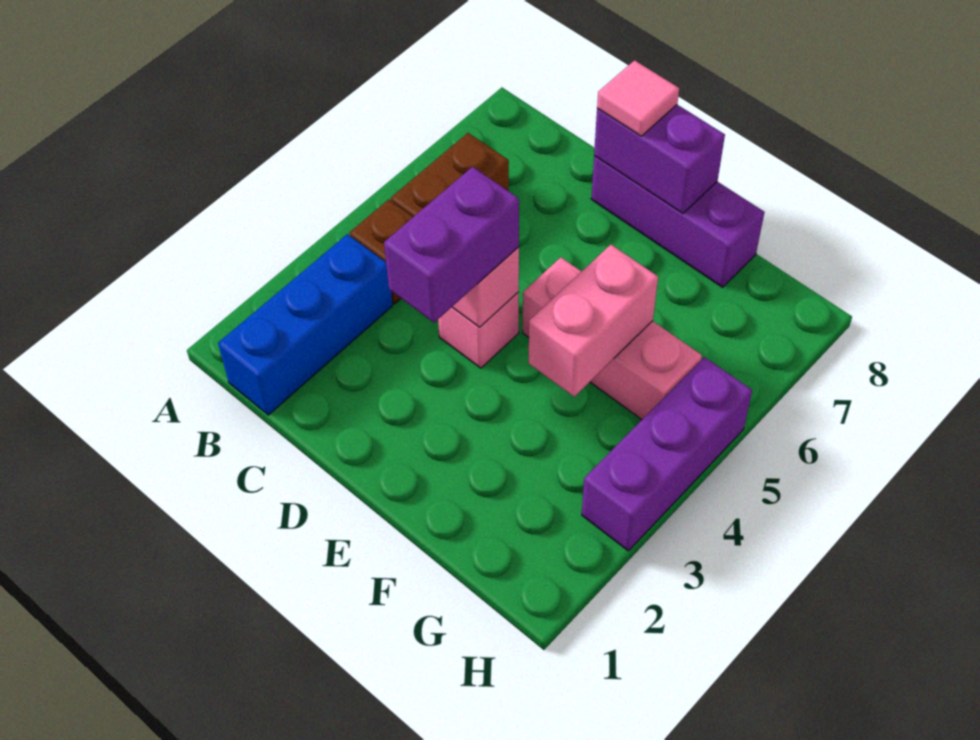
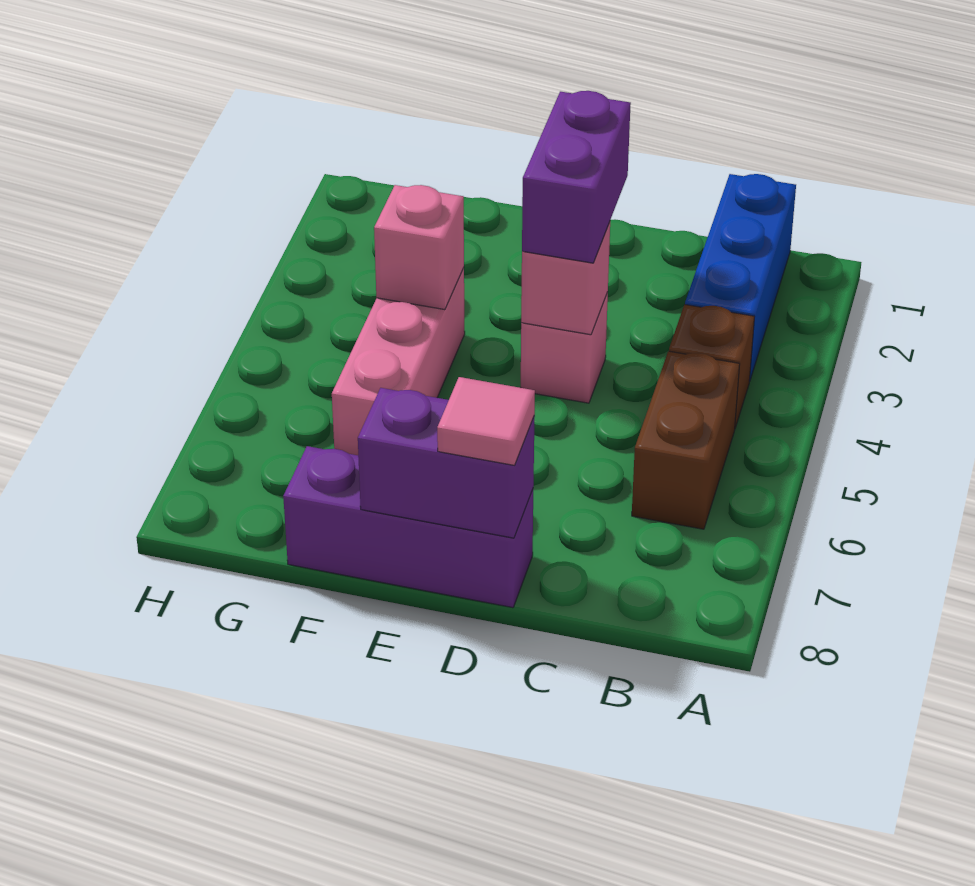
pink 1x3 brick [523,257,702,420] -> pink 1x3 brick turned to [332,268,465,455]
pink 1x2 brick [529,245,658,397] -> pink 1x1 brick [374,185,464,310]
purple 1x3 brick [582,357,752,551] -> none

